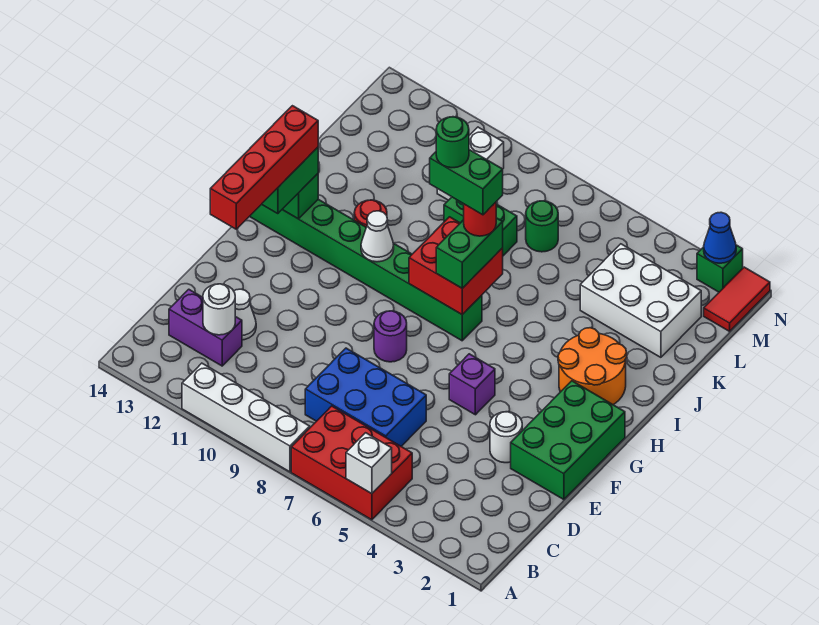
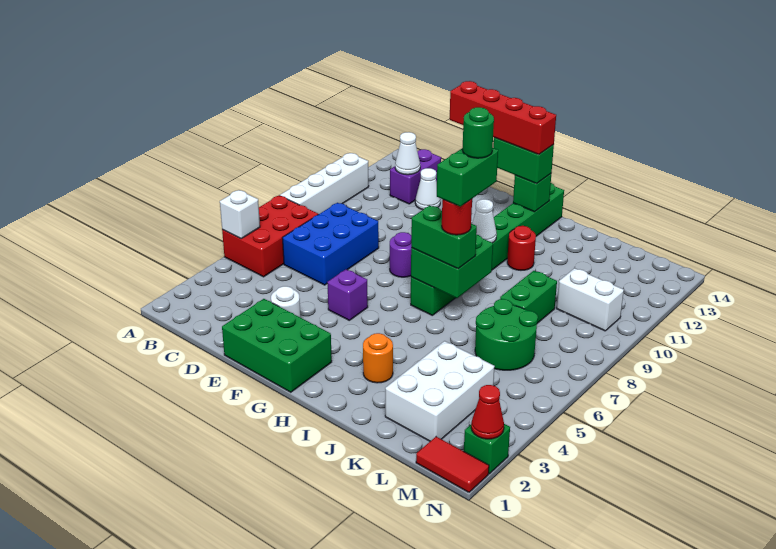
white 1x1 round brick [203,284,235,335] -> white 1x1 cone [395,132,420,175]
orange 2x2 round brick [558,328,627,405] -> orange 1x1 round brick [363,333,393,383]
red 2x2 brick [409,217,503,315] -> green 2x2 brick [411,235,493,298]
green 1x1 round brick [526,201,558,252] -> green 2x2 round brick [475,299,538,370]
blue 1x1 cone [704,212,736,263] -> red 1x1 cone [471,385,504,439]

